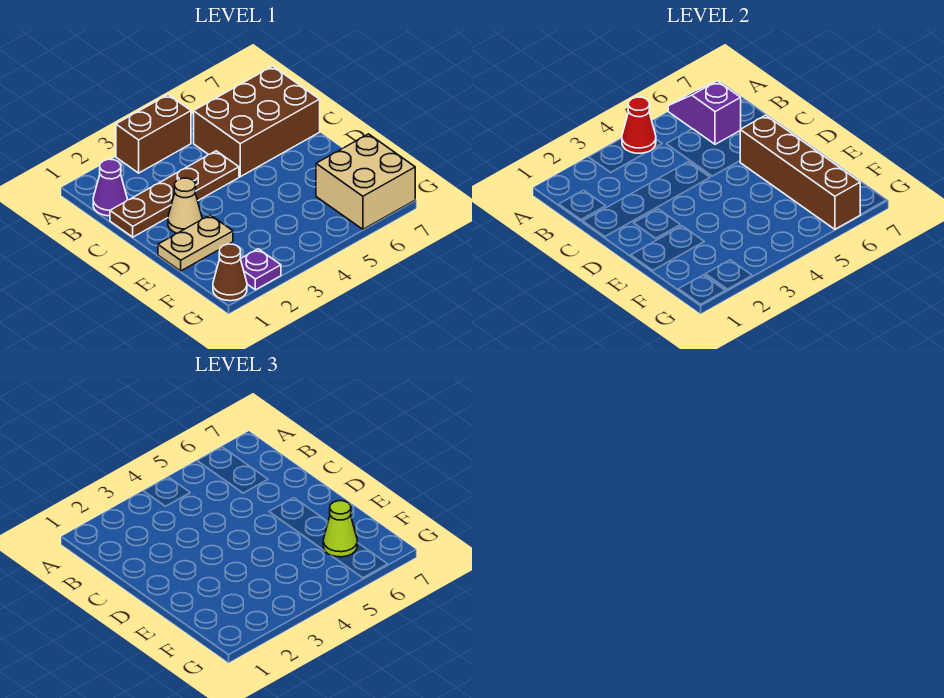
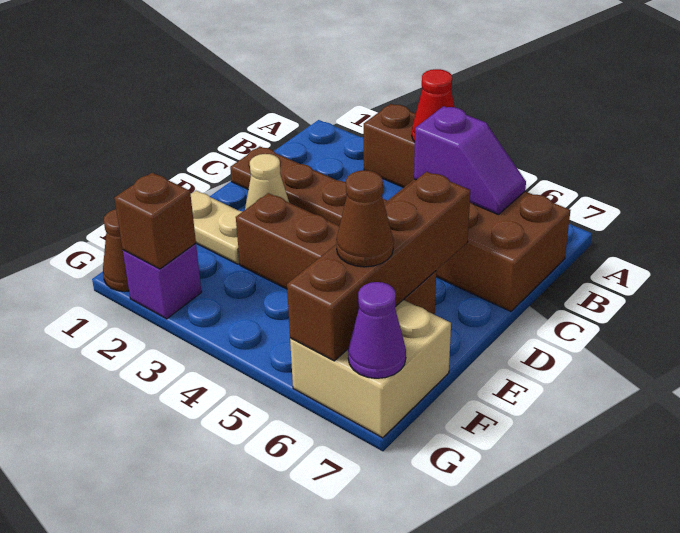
purple 1x2 slope [668,81,741,144] -> purple 1x2 slope turned to [414,106,526,215]
purple 1x1 cone [93,159,127,216] -> purple 1x1 cone moved to [348,282,406,378]
none -> brown 1x4 brick [236,193,436,315]
lime 1x1 cone [323,501,357,557] -> brown 1x1 cone [336,170,393,267]
purple 1x1 plate [241,249,281,290] -> purple 1x1 brick [123,243,201,319]
none -> brown 1x1 brick [115,173,196,269]

